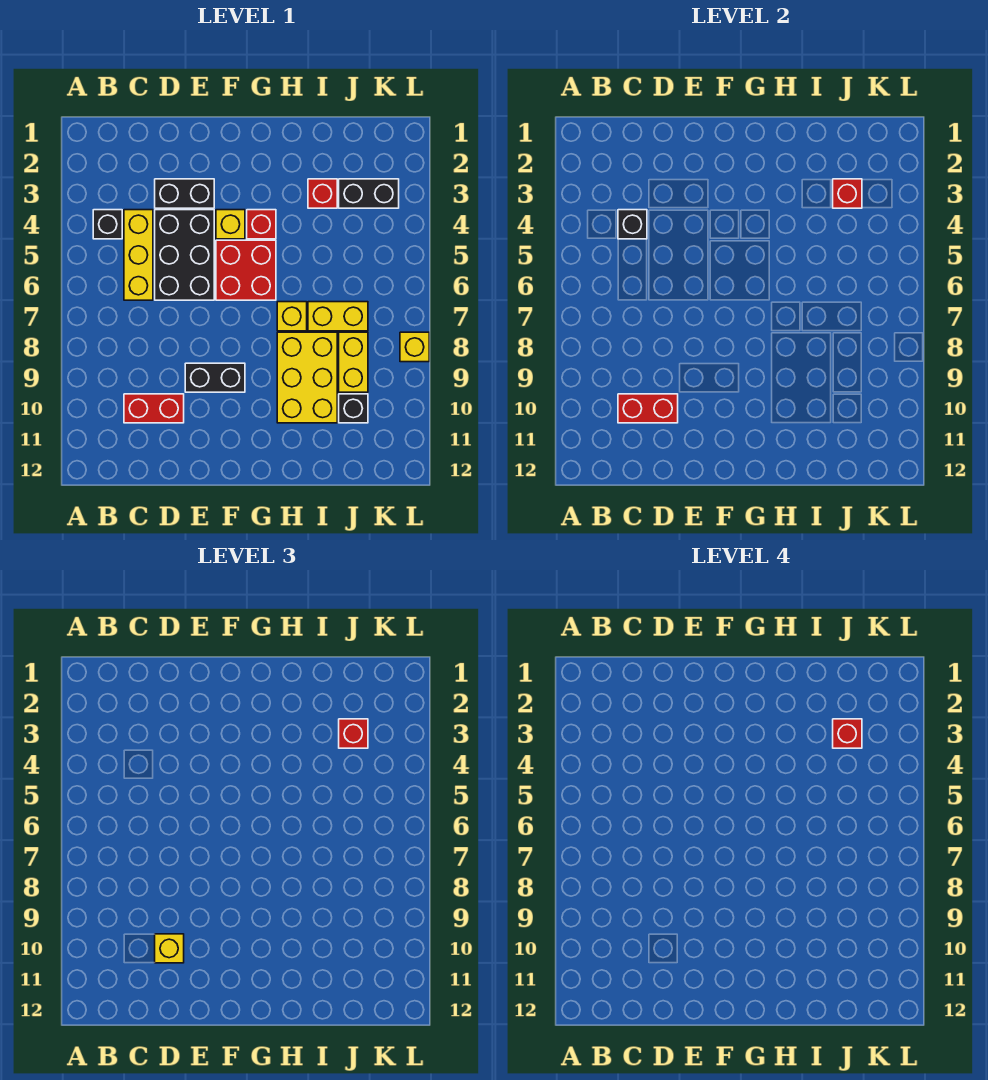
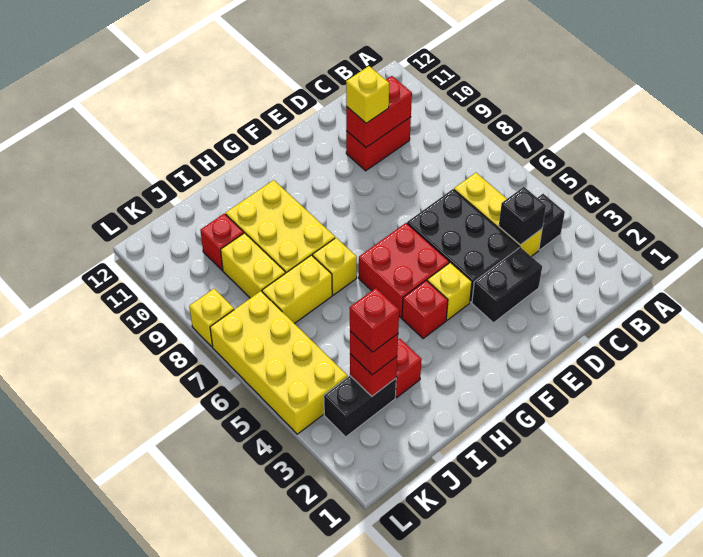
black 1x2 brick [185,363,245,392] -> none
black 1x1 brick [339,394,368,423] -> red 1x1 brick [200,213,244,270]
none -> yellow 2x4 brick [210,291,348,434]

